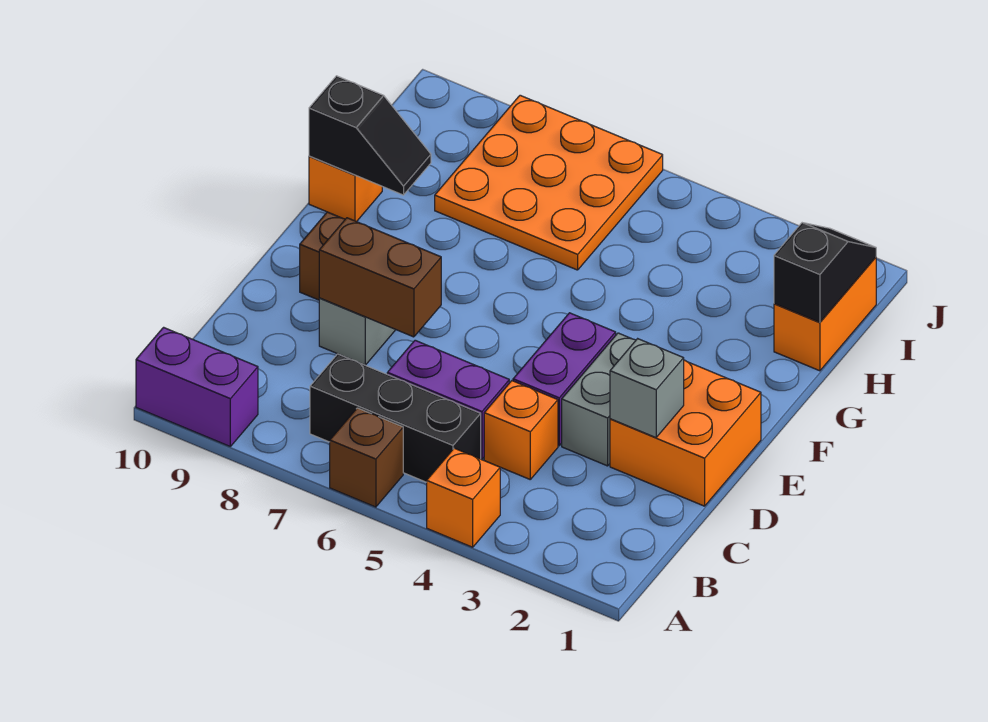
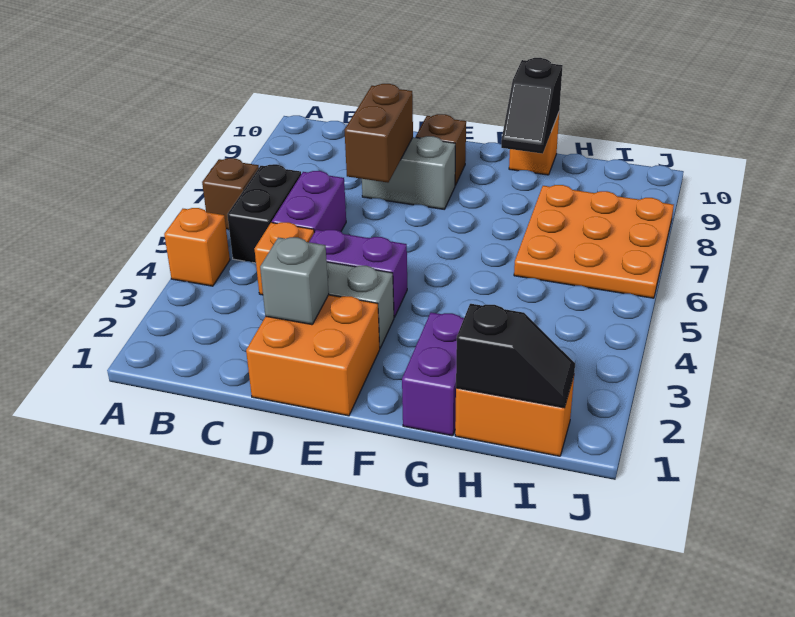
purple 1x2 brick [136,327,258,446] -> purple 1x2 brick moved to [402,312,464,436]
black 1x3 brick [310,354,481,482] -> black 1x2 brick [227,164,301,263]

